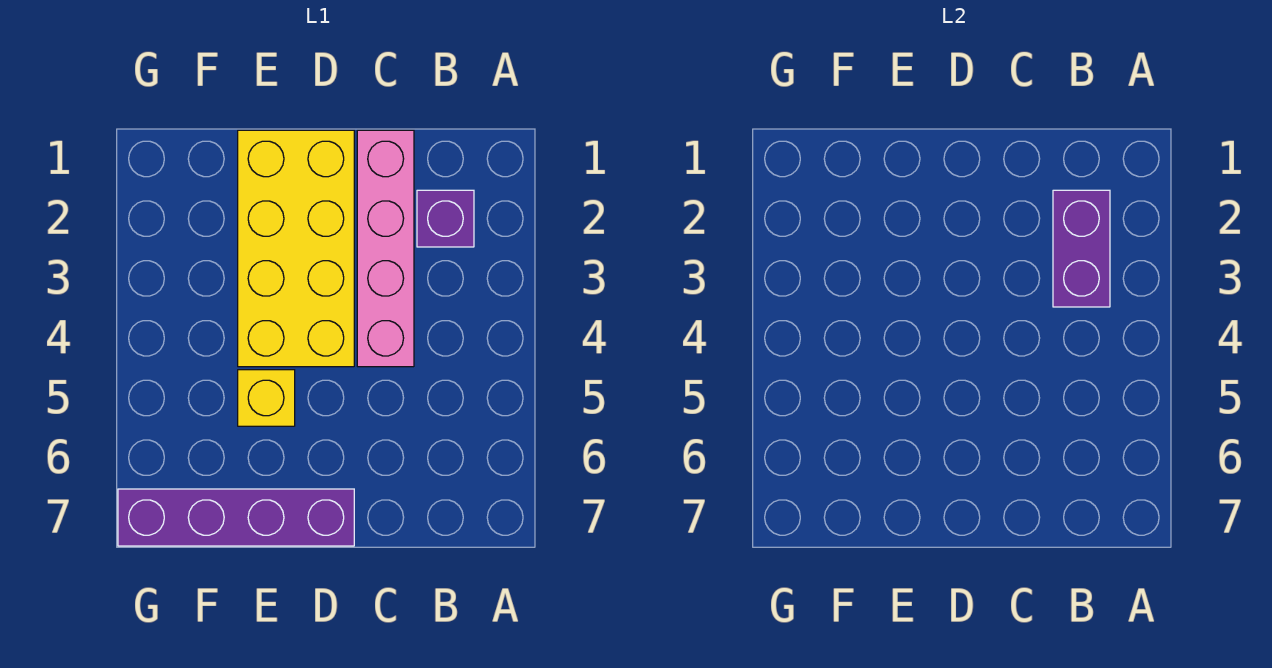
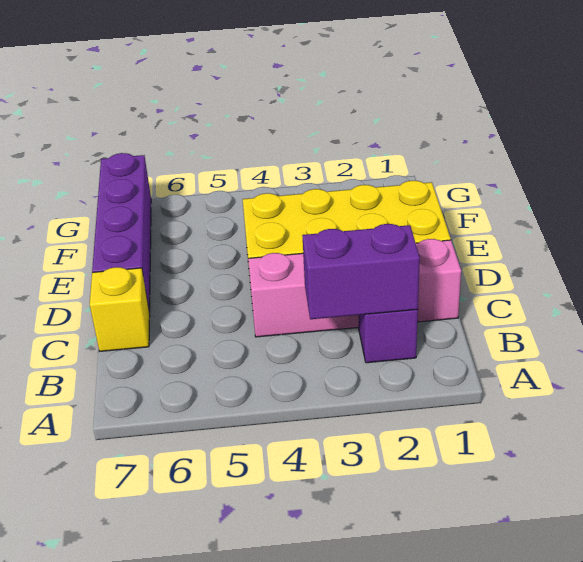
yellow 1x1 brick [238,370,295,426] -> yellow 1x1 brick moved to [90,267,150,351]

